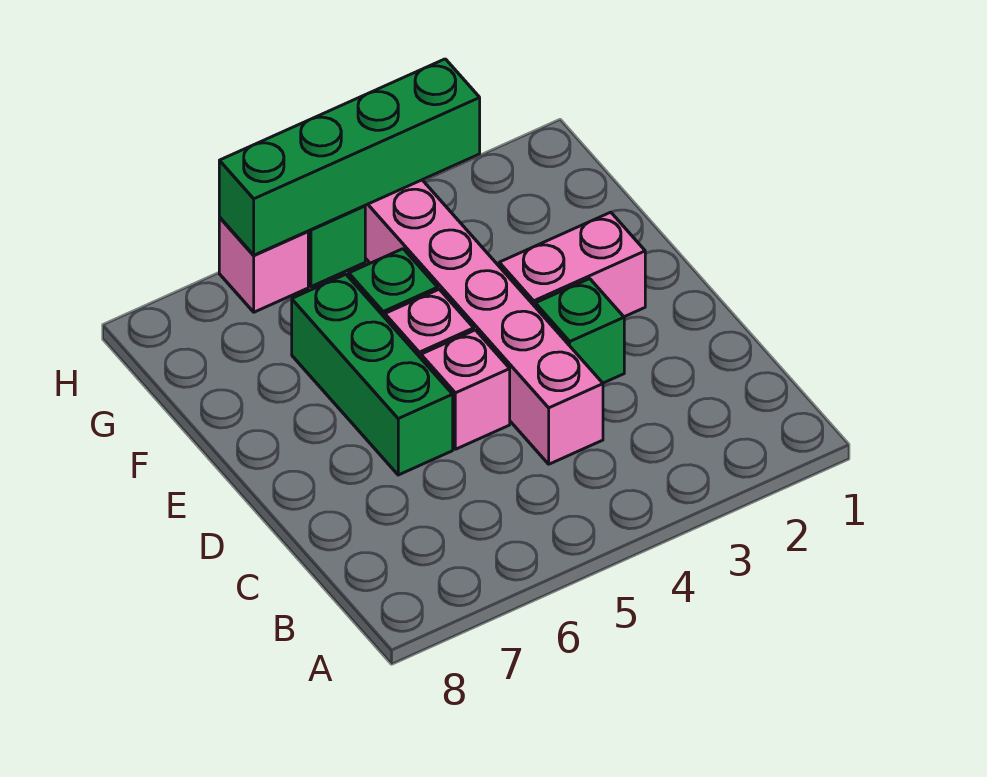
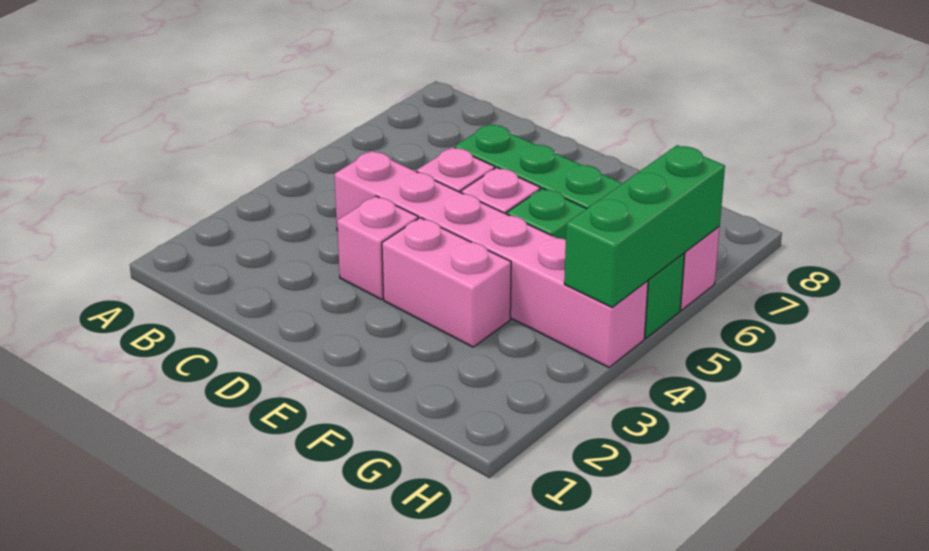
green 1x1 brick [535,279,624,383] -> pink 1x1 brick [337,196,418,299]
pink 1x2 brick [499,212,645,317] -> pink 1x2 brick turned to [382,218,511,347]
green 1x4 brick [219,59,480,255] -> green 1x3 brick [564,145,725,307]

